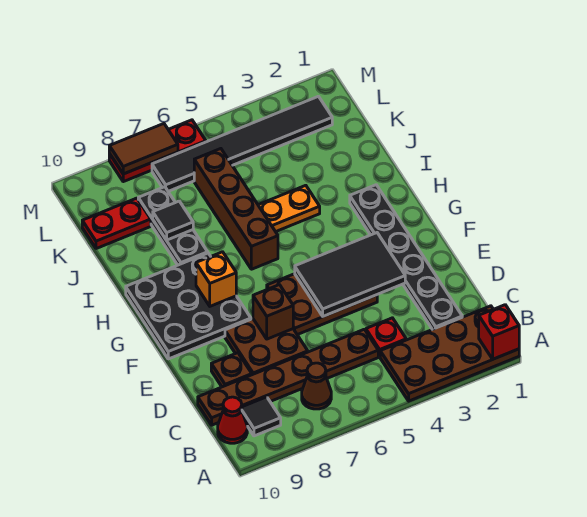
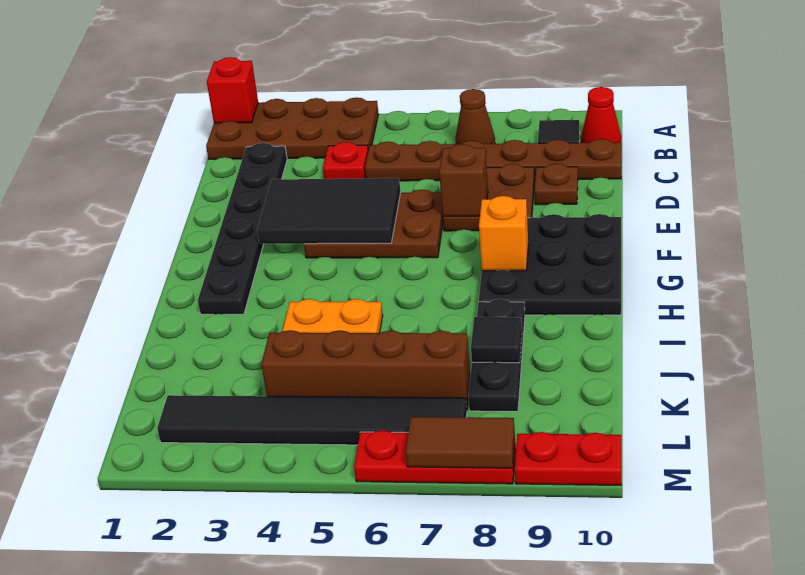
brown 1x4 brick [194,149,278,269] -> brown 1x4 brick turned to [261,330,470,407]
red 1x2 plate [82,198,151,249] -> red 1x2 plate moved to [515,432,621,485]

